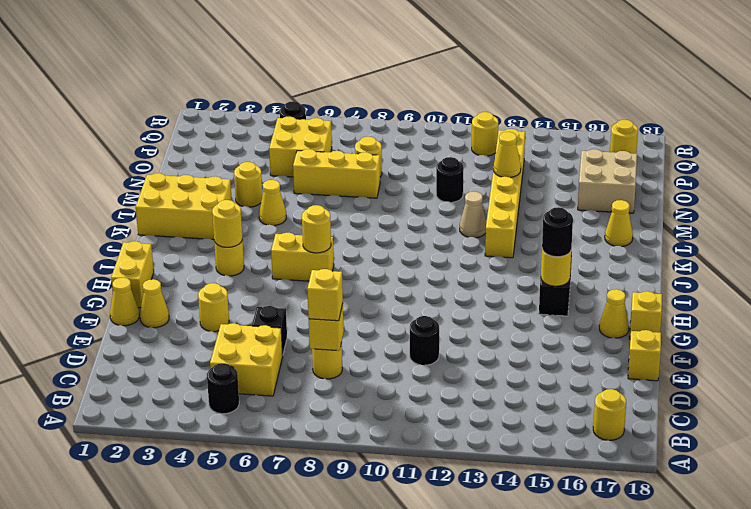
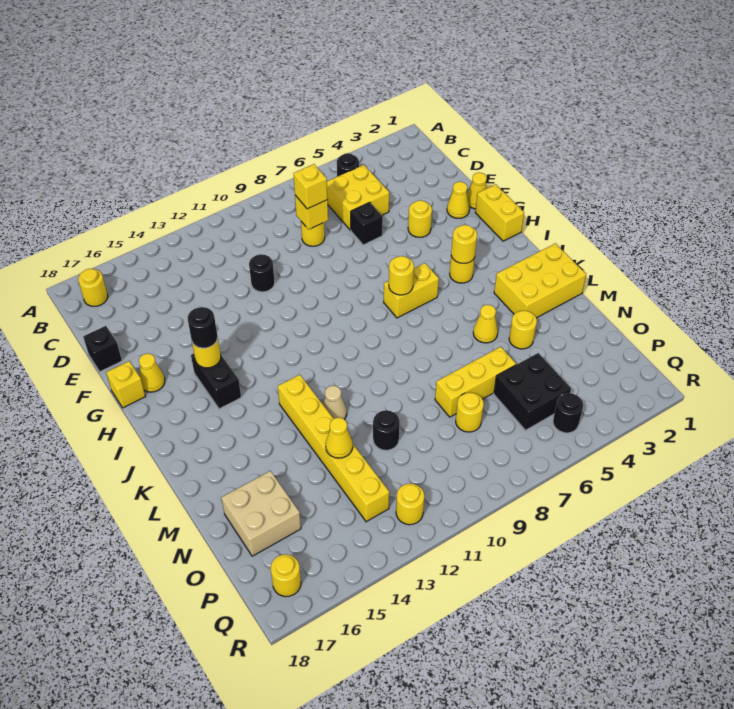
yellow 1x1 brick [628,330,661,381] -> black 1x1 brick [83,326,122,372]
yellow 1x1 cone [605,200,633,247] -> none
yellow 2x2 brick [269,117,332,177] -> black 2x2 brick [494,353,571,430]

